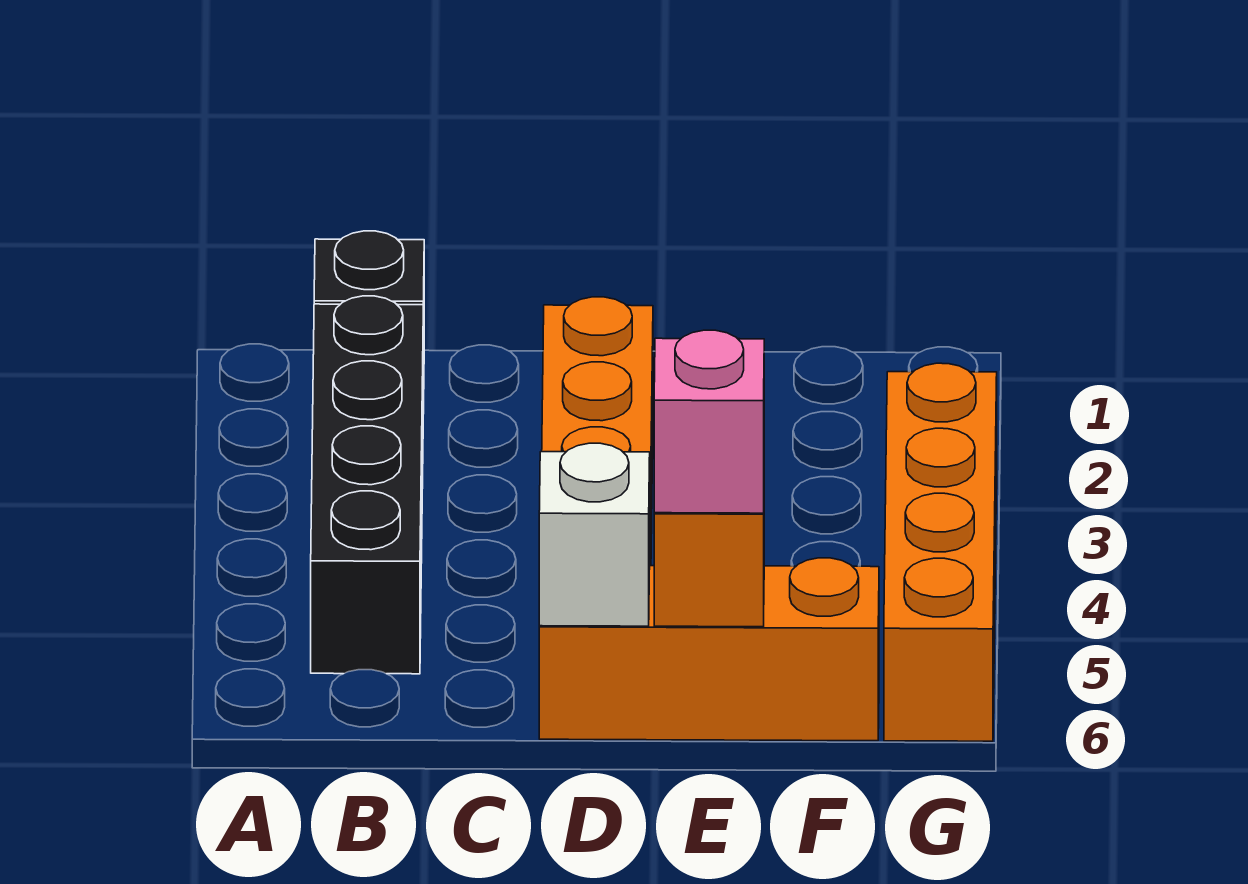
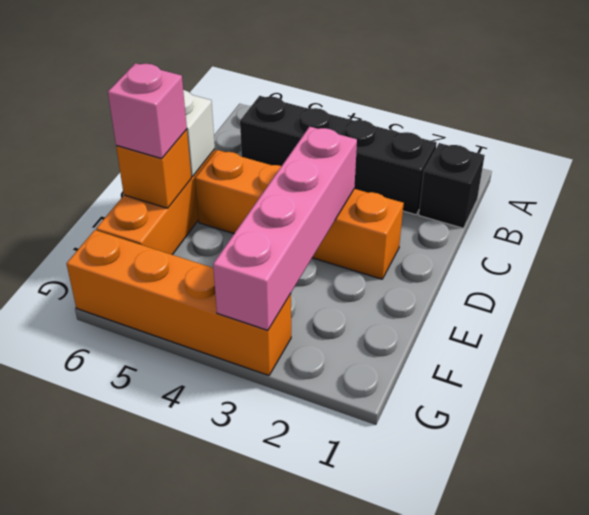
none -> pink 1x4 brick [213,127,357,330]

